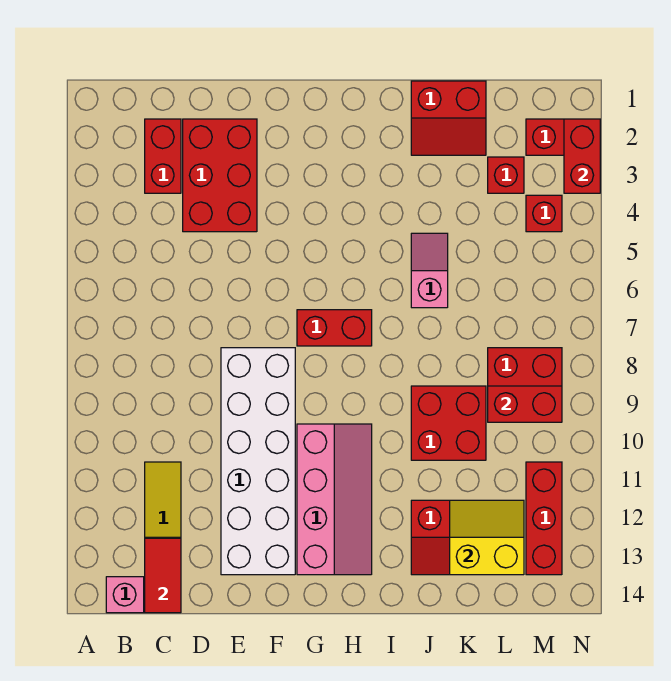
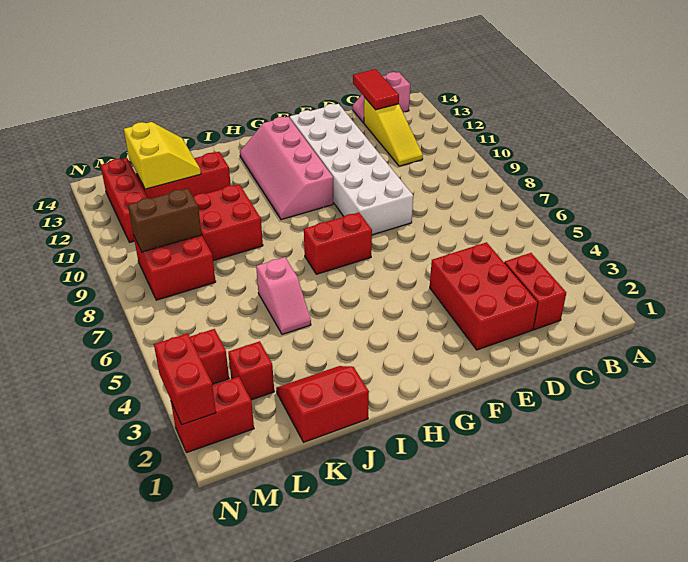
yellow 2x2 slope [450,500,524,575] -> yellow 2x2 slope turned to [124,122,201,189]
red 1x2 brick [488,386,562,422] -> brown 1x2 brick [128,188,202,252]

